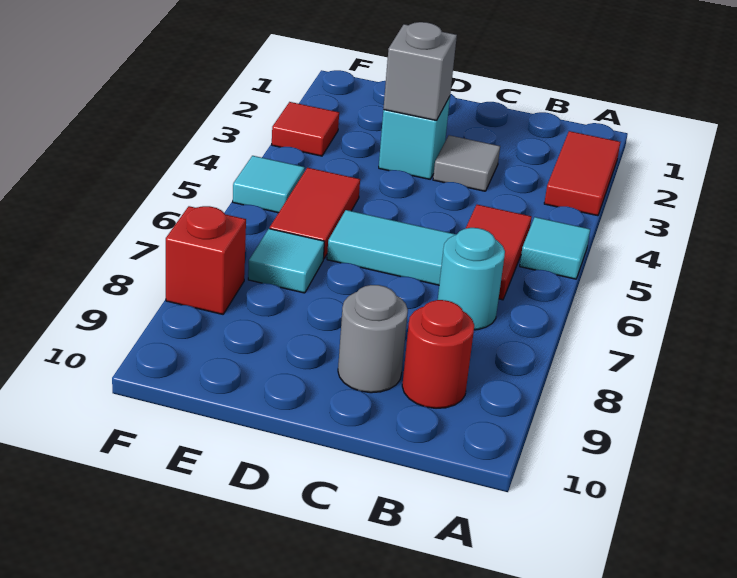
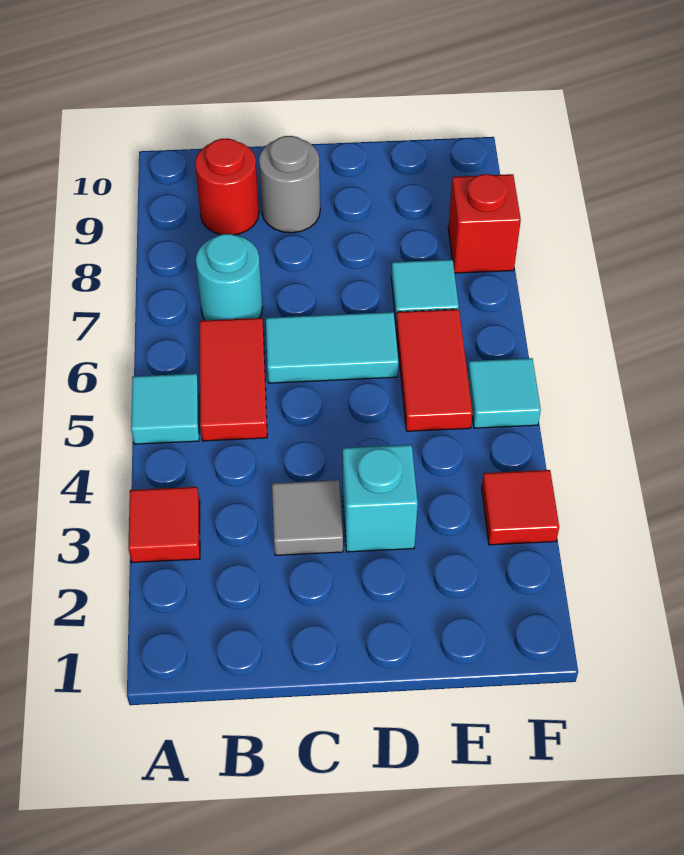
red 1x2 tile [544,131,620,216] -> red 1x1 tile [128,487,200,563]
grey 1x1 brick [383,22,457,121] -> none

